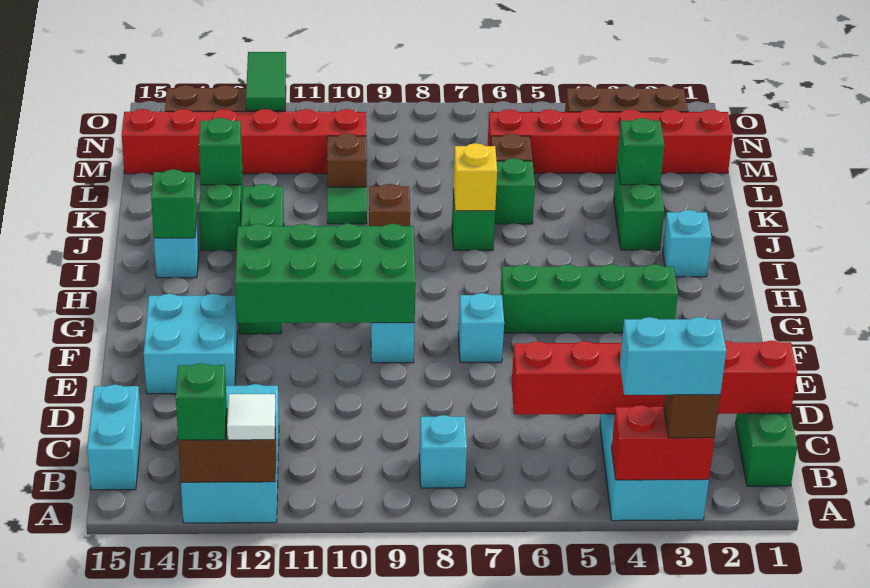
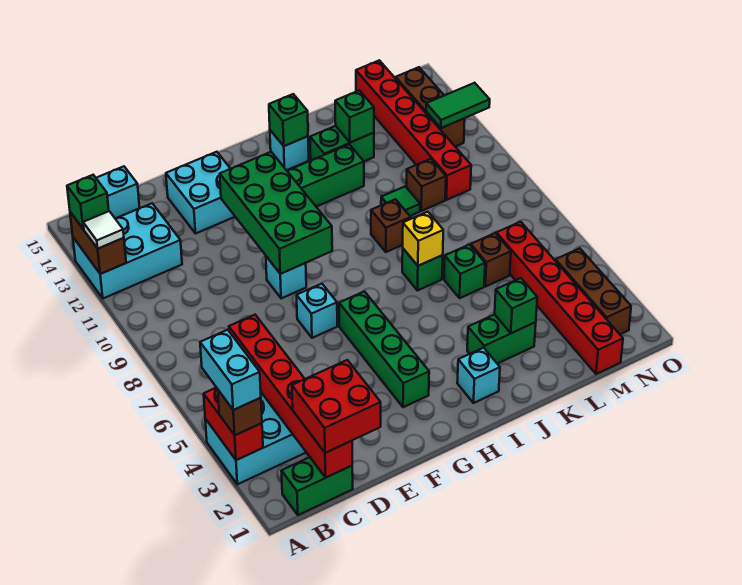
cyan 1x1 brick [419,415,467,488] -> none
none -> red 2x2 brick [292,360,381,453]

